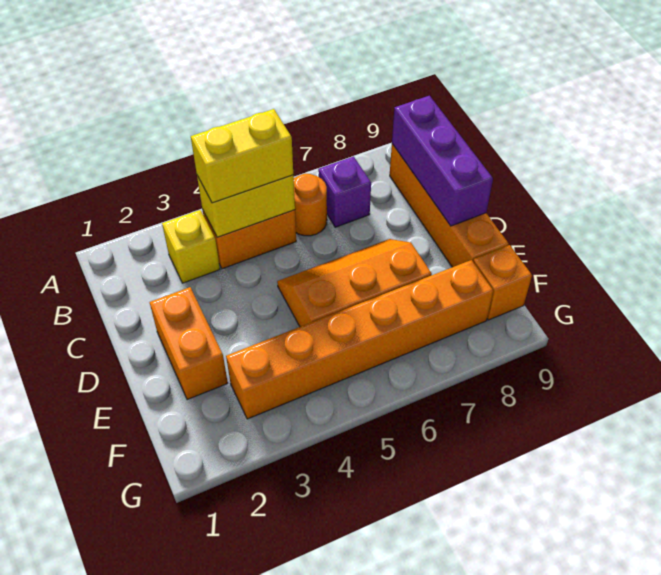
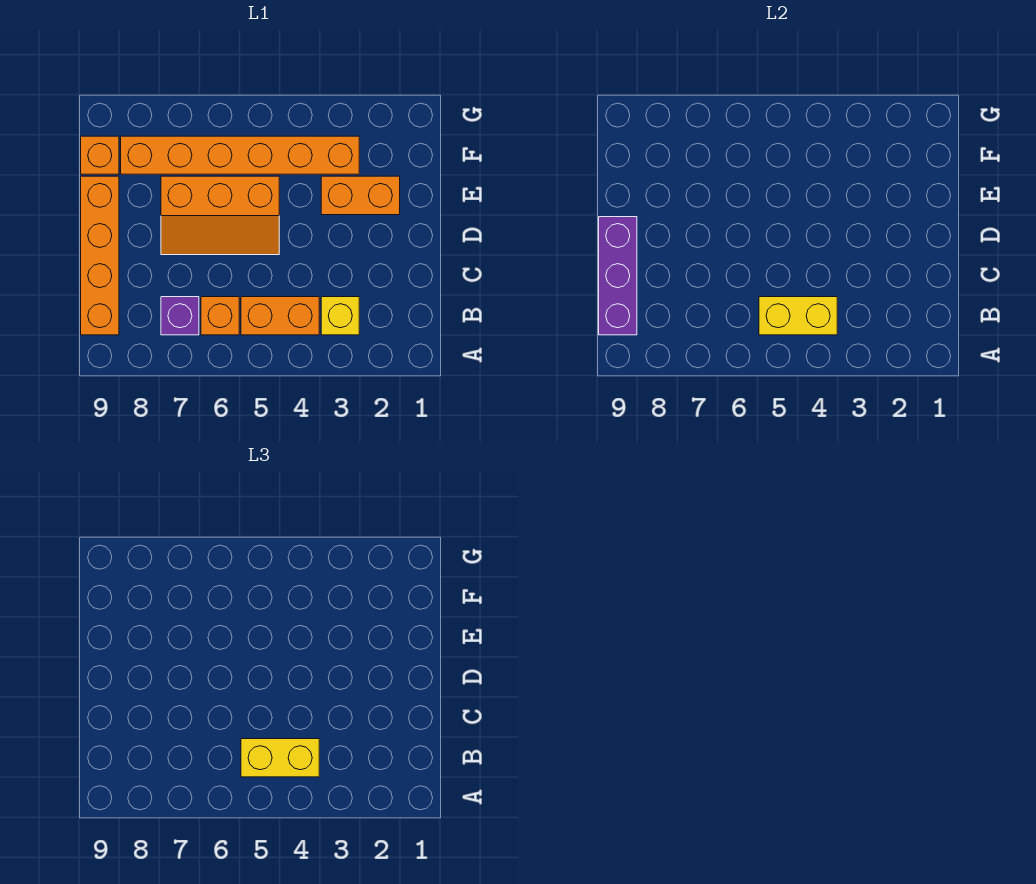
orange 1x1 round brick [294,174,327,236] -> orange 1x1 brick [201,297,239,335]
orange 1x2 brick [150,287,228,400] -> orange 1x2 brick turned to [321,176,400,215]

